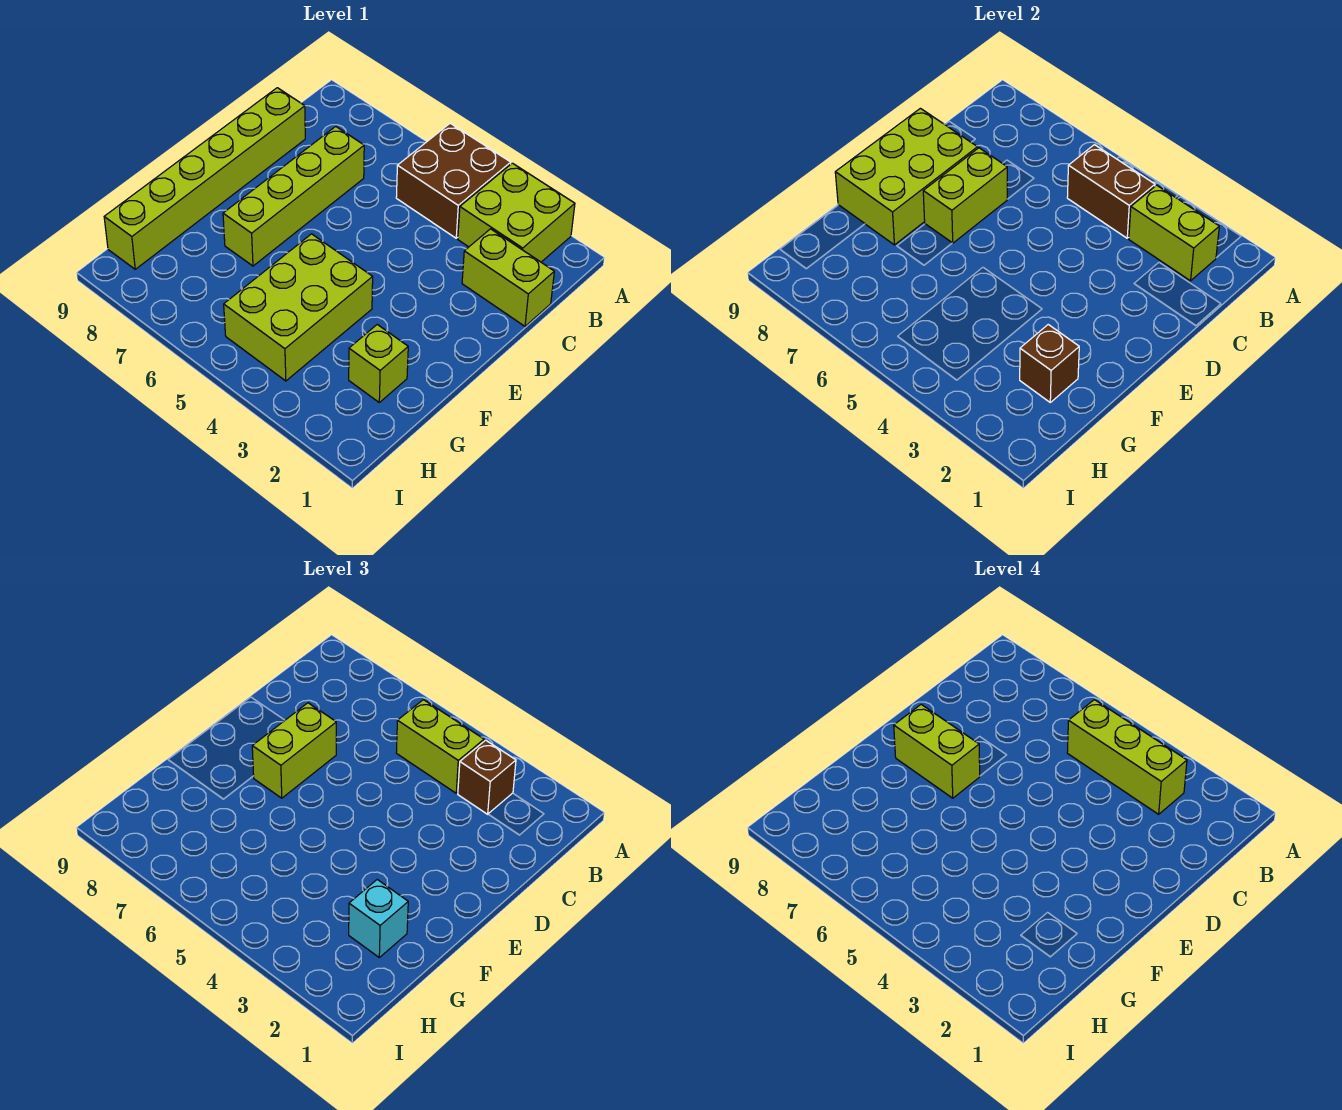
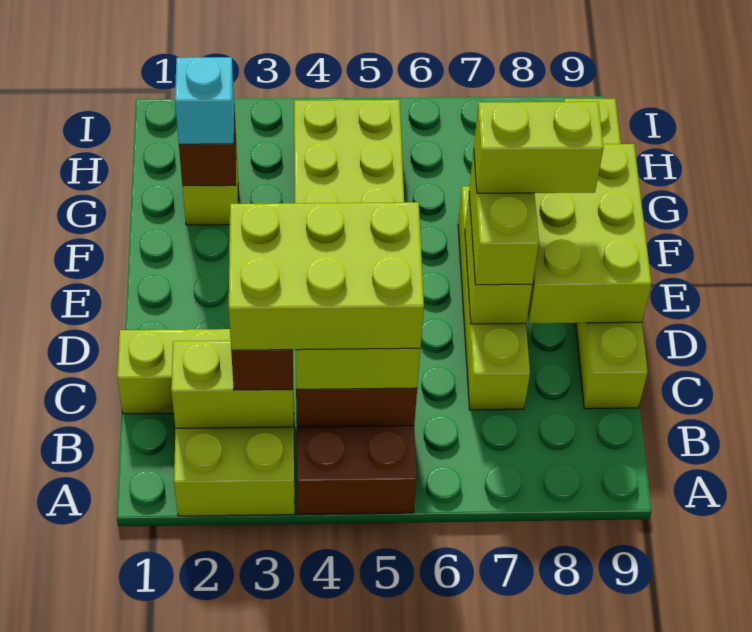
lime 1x3 brick [1067,700,1187,814] -> lime 2x3 brick [229,202,424,350]

